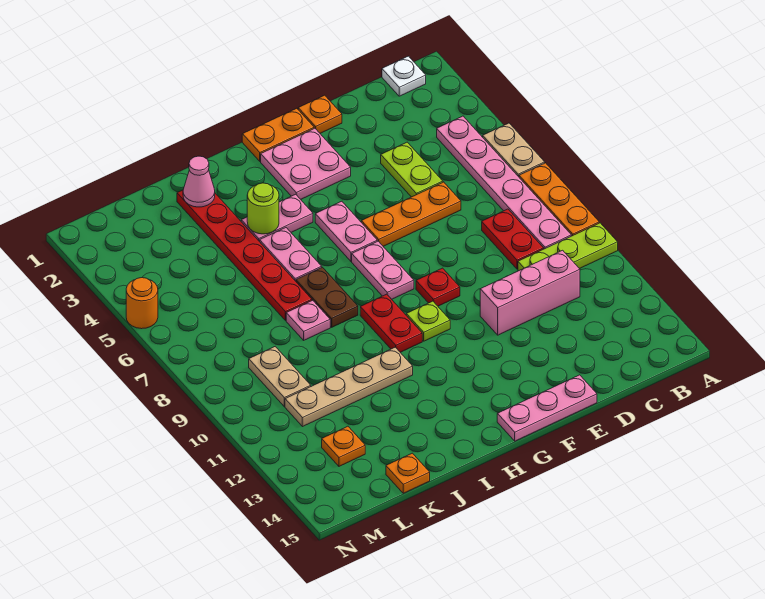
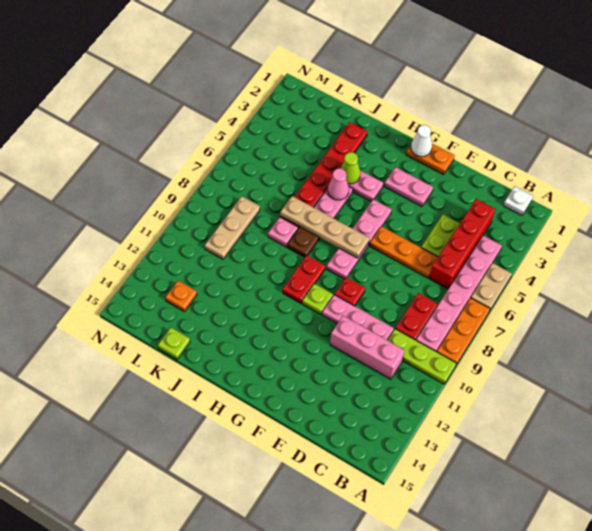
none -> red 1x4 brick [429,199,495,289]
orange 1x1 plate [298,95,342,133] -> none
pink 1x3 plate [497,375,597,441] -> pink 1x3 plate moved to [322,295,394,340]
pink 2x2 plate [261,128,351,199] -> pink 1x2 plate [384,167,433,207]
none -> white 1x1 cone [411,125,432,157]
lime 1x1 round brick [247,183,279,234] -> lime 1x1 cone [341,152,360,184]
tan 1x4 plate [285,347,413,427] -> tan 1x4 plate moved to [280,196,369,258]
pink 1x1 cone [183,156,215,207] -> pink 1x1 cone moved to [328,168,349,200]
orange 1x1 plate [386,453,430,493] -> lime 1x1 plate [158,328,190,359]
tan 1x2 plate [249,347,311,406] -> tan 1x3 plate [205,196,260,259]
orange 1x1 round brick [126,278,158,329] -> none

